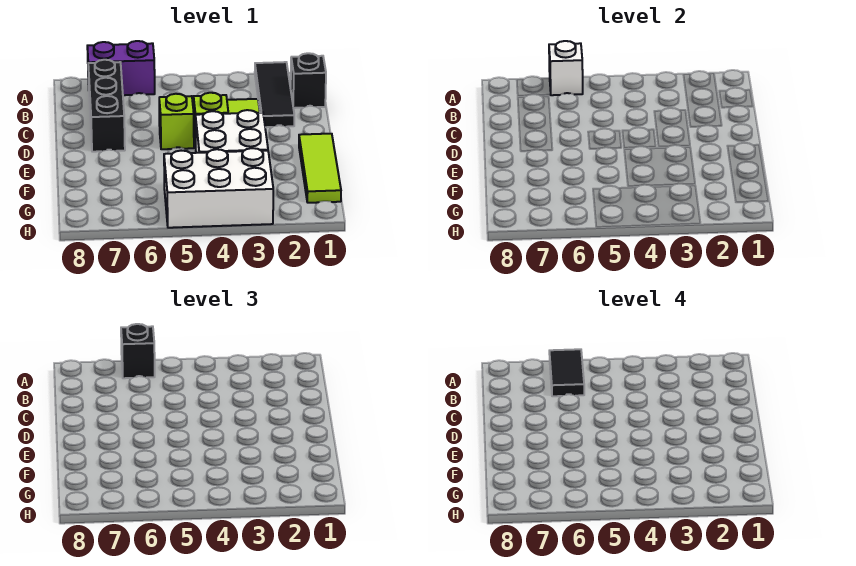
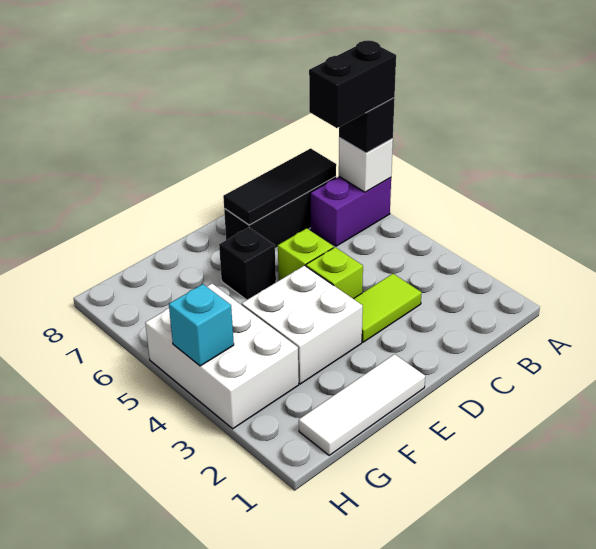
black 1x3 tile [255,62,294,127] -> black 1x3 tile moved to [223,148,336,225]
purple 1x2 brick [87,41,155,95] -> purple 1x2 brick turned to [310,177,391,246]
black 1x2 tile [549,349,584,396] -> black 1x2 brick [309,41,396,128]
black 1x1 brick [291,53,326,108] -> black 1x1 brick moved to [219,228,276,300]
lime 1x3 tile [299,134,341,203] -> white 1x3 tile [299,354,425,455]
none -> cyan 1x1 brick [169,284,234,366]

